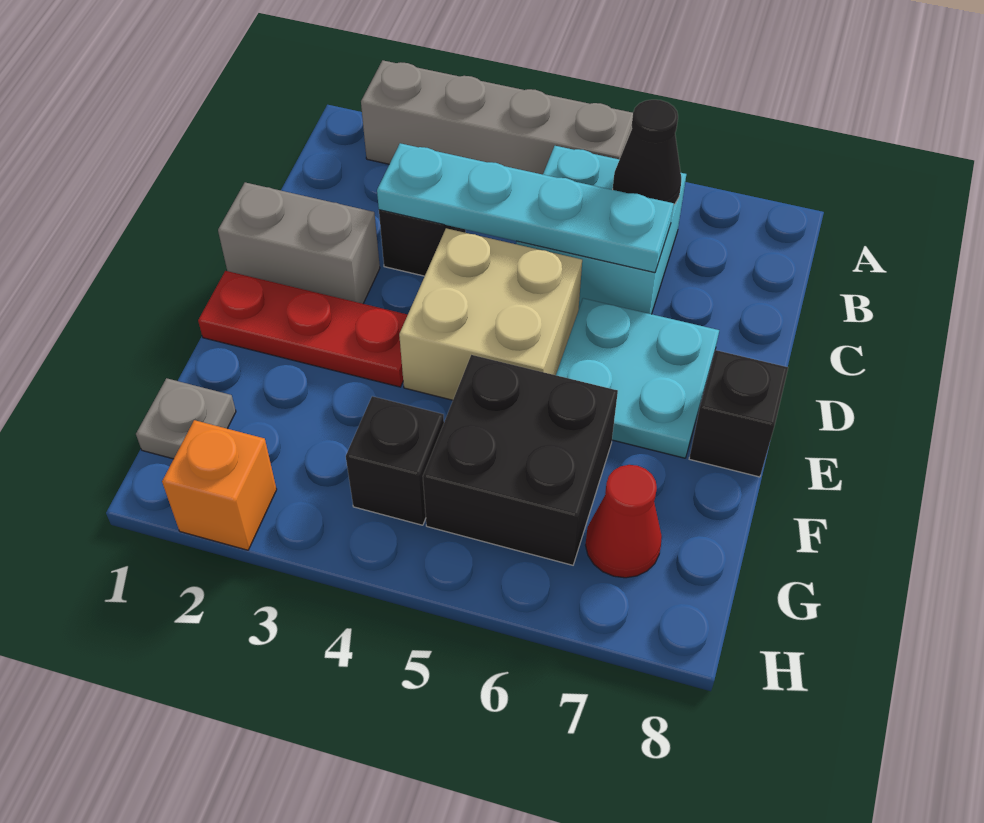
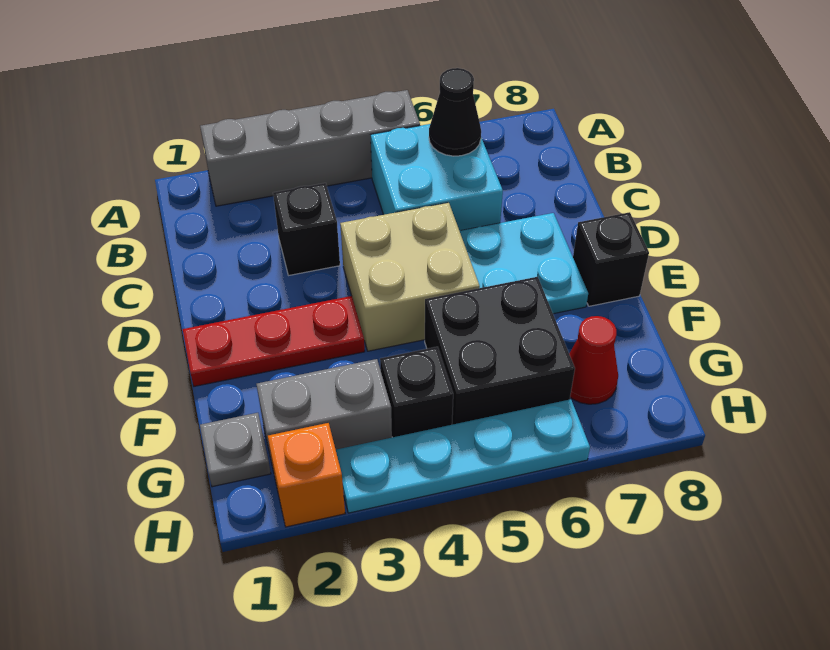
cyan 1x4 plate [377,143,674,273] -> cyan 1x4 plate moved to [336,399,590,513]
grey 1x2 brick [218,182,380,304] -> grey 1x2 brick moved to [256,359,392,467]

